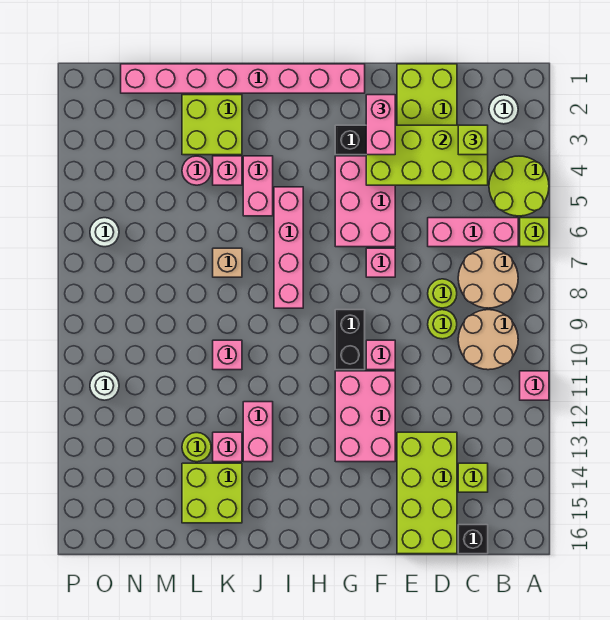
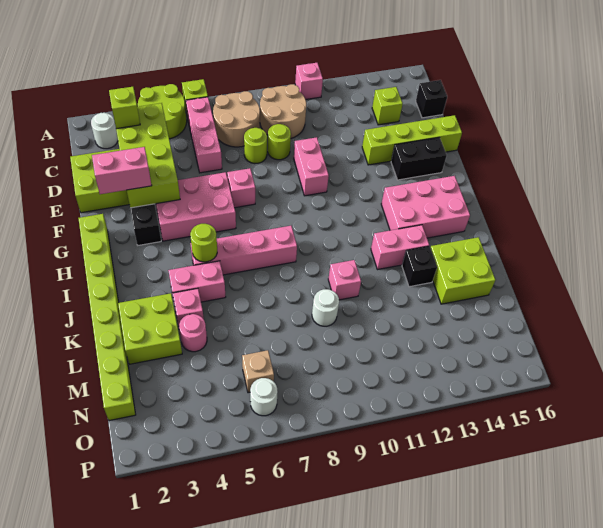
lime 2x4 brick [397,432,457,554] -> lime 1x4 brick [362,115,462,165]
pink 1x1 brick [366,340,395,370] -> pink 1x2 brick [294,137,329,196]
pink 2x3 brick [335,371,395,462] -> pink 2x3 brick moved to [381,176,470,238]
pink 1x8 brick [121,64,365,93] -> lime 1x8 brick [78,214,136,421]
black 1x2 brick [335,310,365,370] -> black 1x2 brick moved to [391,137,447,180]
tan 1x1 brick [213,248,242,277] -> tan 1x1 brick moved to [242,350,274,393]
pink 1x1 brick [213,432,242,462] -> black 1x1 brick [402,246,437,287]
lime 1x1 round brick [182,433,211,462] -> lime 1x1 round brick moved to [190,224,217,262]
white 1x1 round brick [90,371,119,400] -> white 1x1 round brick moved to [312,289,339,326]

